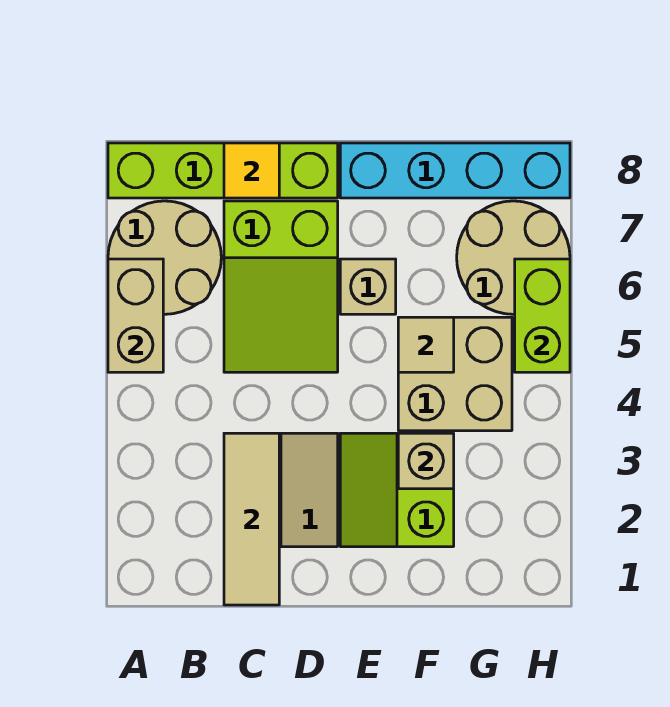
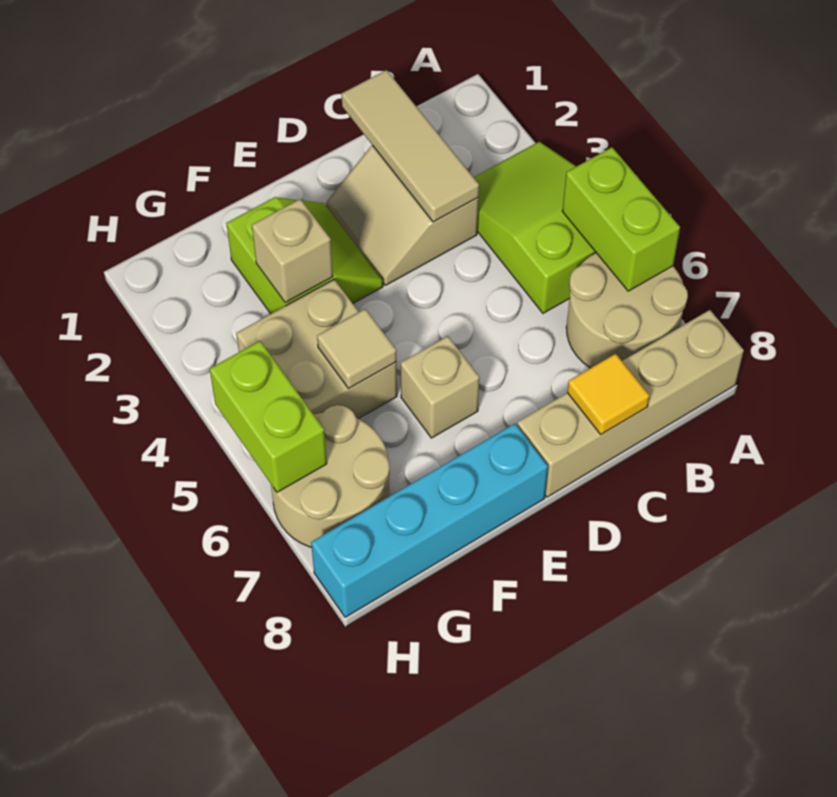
tan 1x2 brick [108,259,163,372] -> lime 1x2 brick [562,147,680,291]
lime 1x4 brick [108,143,338,198] -> tan 1x4 brick [517,310,744,497]
lime 2x3 slope [224,201,338,372] -> lime 2x3 slope moved to [474,142,596,313]

